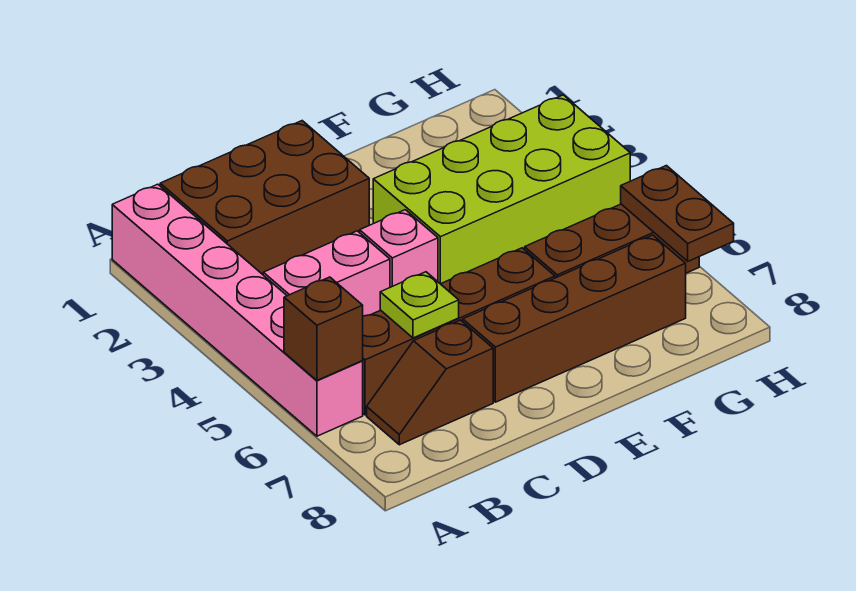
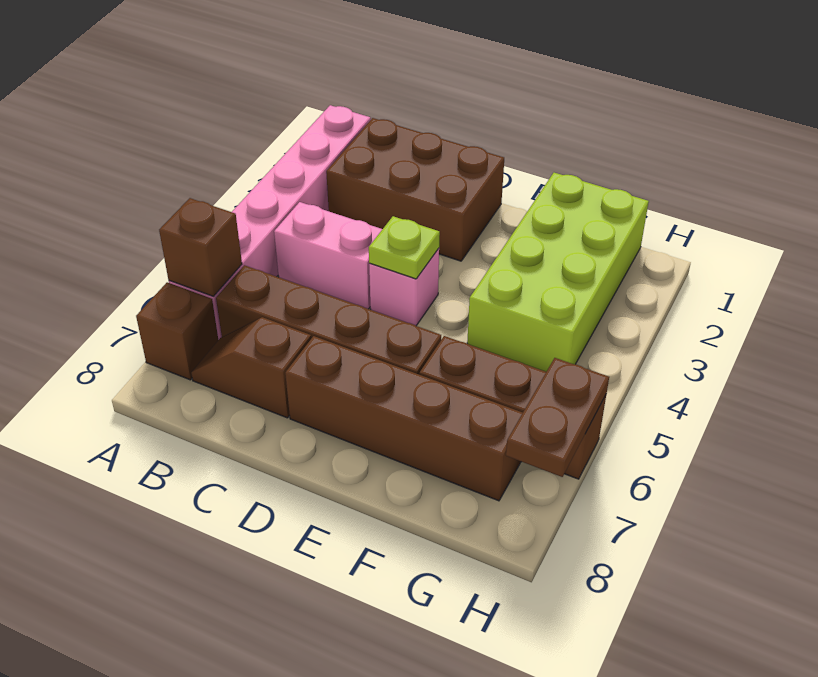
none -> brown 1x1 brick [136,282,218,380]
lime 1x1 plate [380,272,459,338] -> lime 1x1 plate moved to [369,216,440,279]
lime 2x4 brick [373,95,630,284] -> lime 2x4 brick turned to [467,173,649,372]

